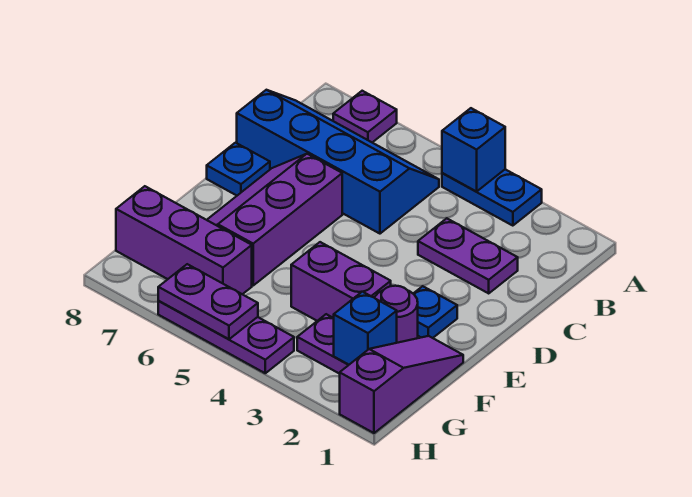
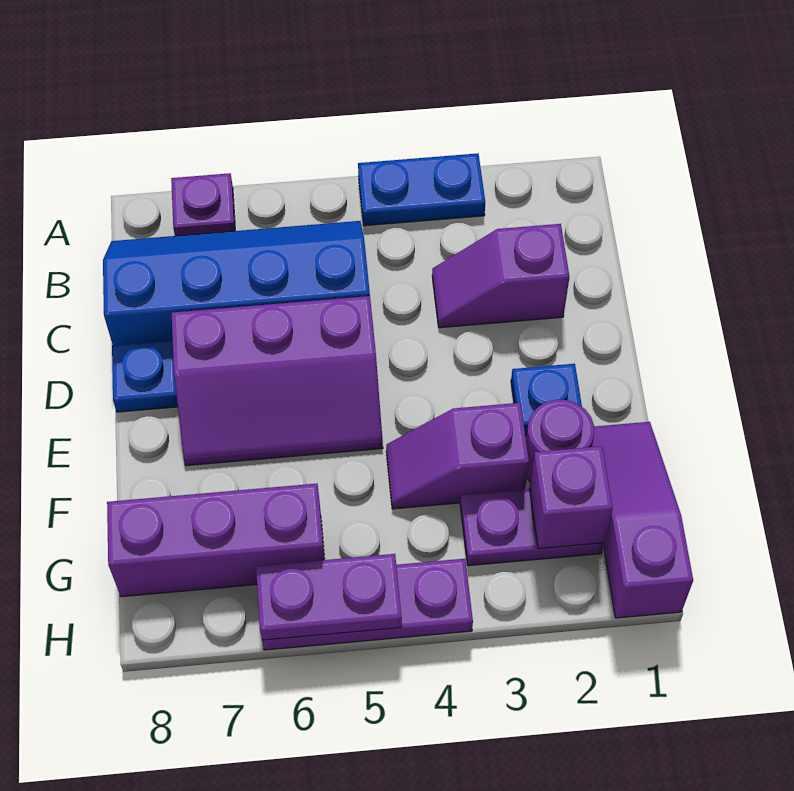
blue 1x1 brick [442,108,505,191] -> none
purple 1x2 plate [418,218,518,293] -> purple 1x2 slope [432,224,569,328]
purple 2x3 slope [207,154,342,285] -> purple 2x3 slope turned to [172,296,383,466]
purple 1x2 brick [291,242,391,321] -> purple 1x2 slope [386,403,529,509]
blue 1x1 brick [334,292,397,365] -> purple 1x1 brick [529,446,613,549]

